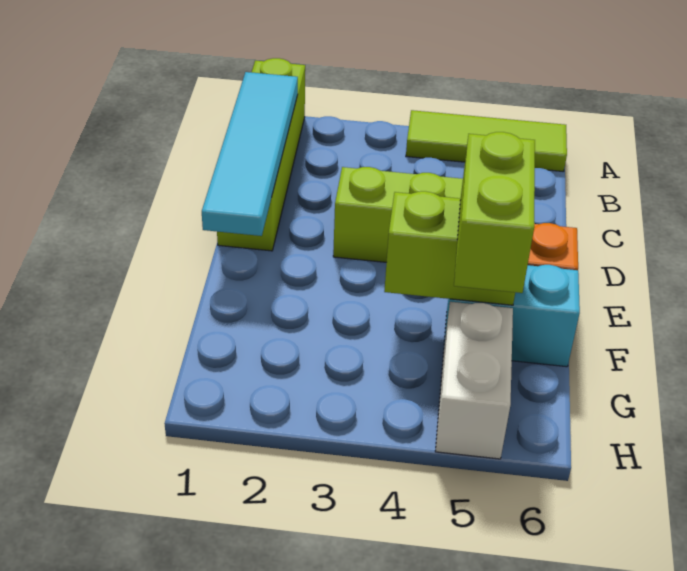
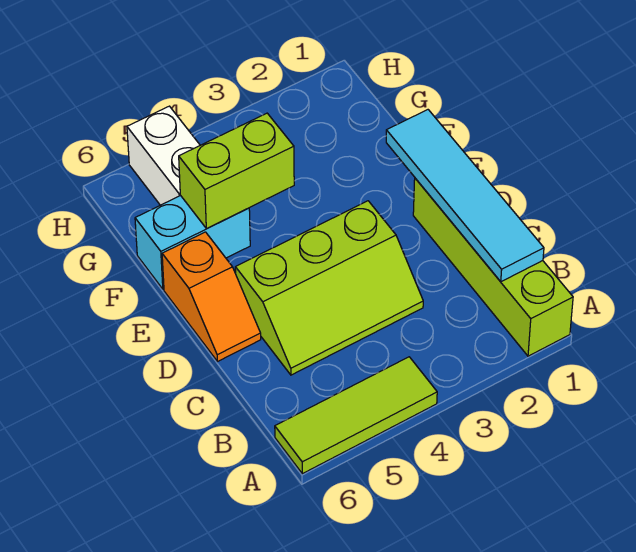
lime 1x2 brick [454,132,535,293] -> none

